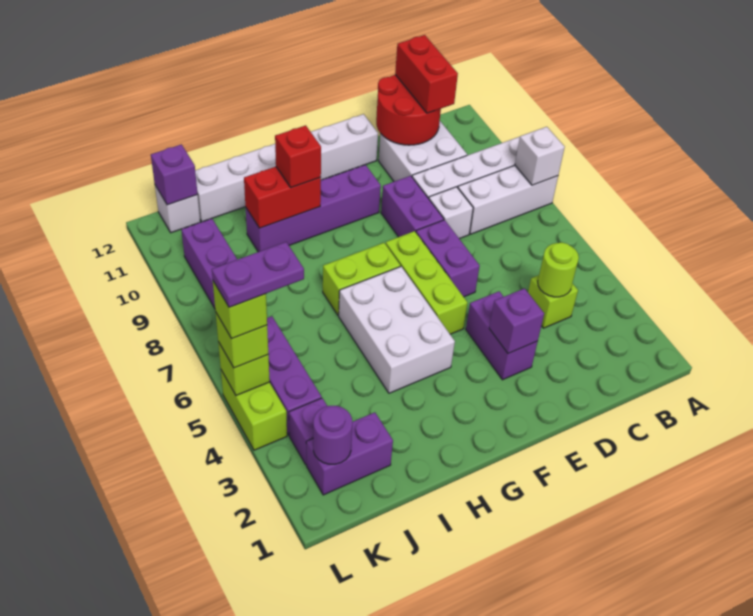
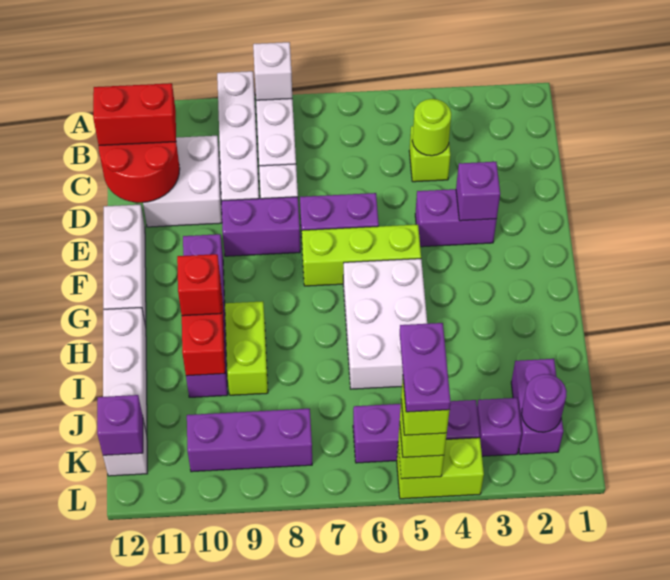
white 2x3 brick [339,267,455,393] -> white 2x3 brick turned to [343,259,427,389]
lime 1x2 brick [323,243,400,316] -> lime 1x2 brick moved to [225,301,268,395]

